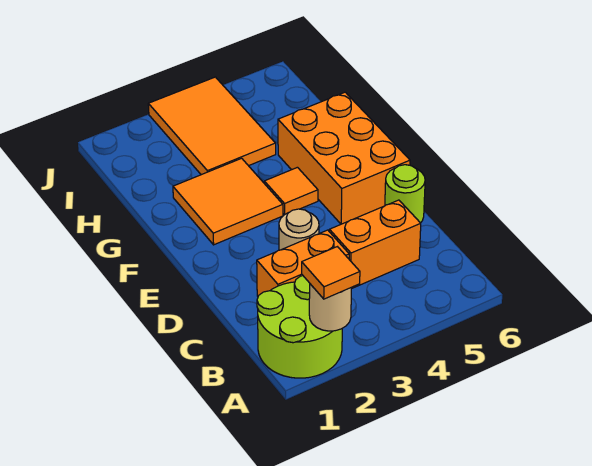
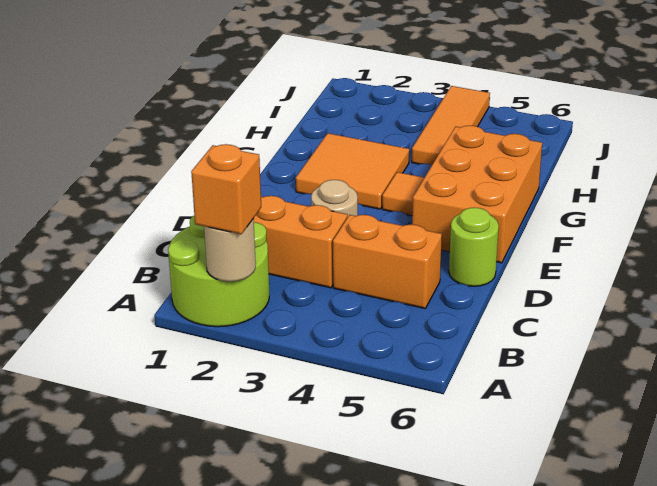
orange 1x1 tile [302,247,360,299] -> orange 1x1 brick [191,144,261,234]
orange 2x3 tile [148,77,276,175] -> orange 1x3 tile [412,86,490,165]

